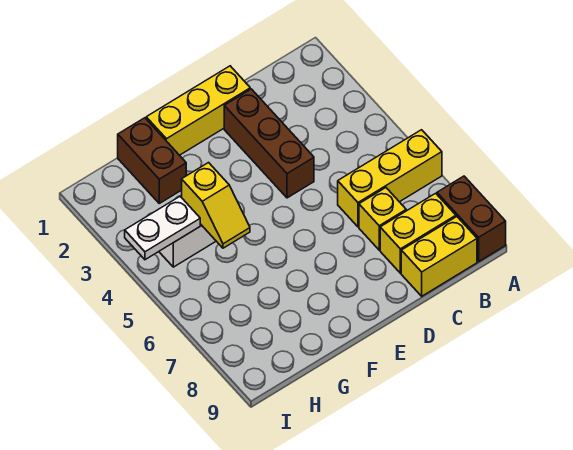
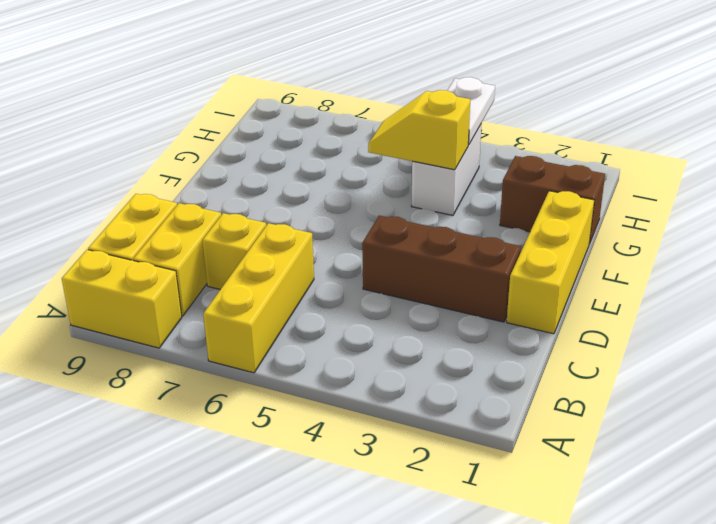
brown 1x2 brick [437,176,506,262] -> yellow 1x2 brick [62,250,182,348]

